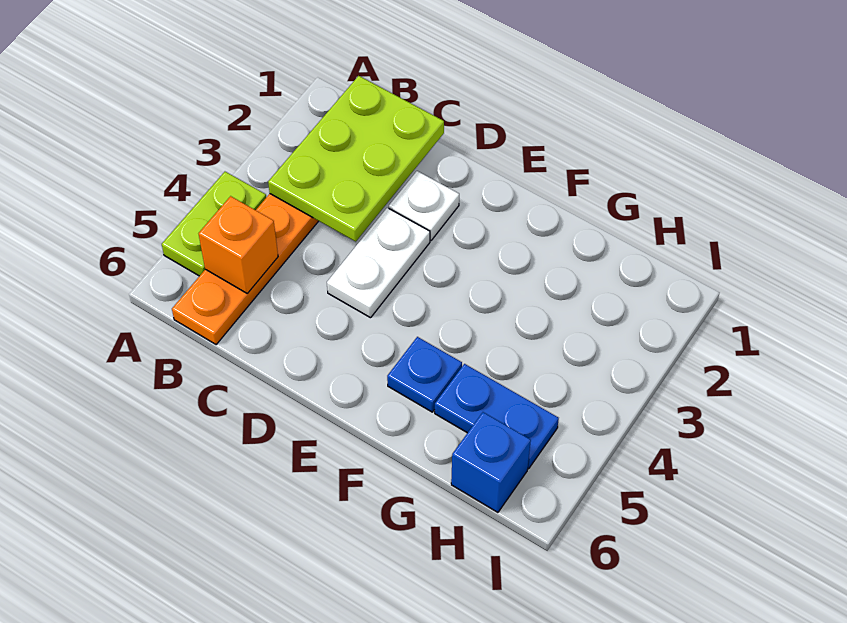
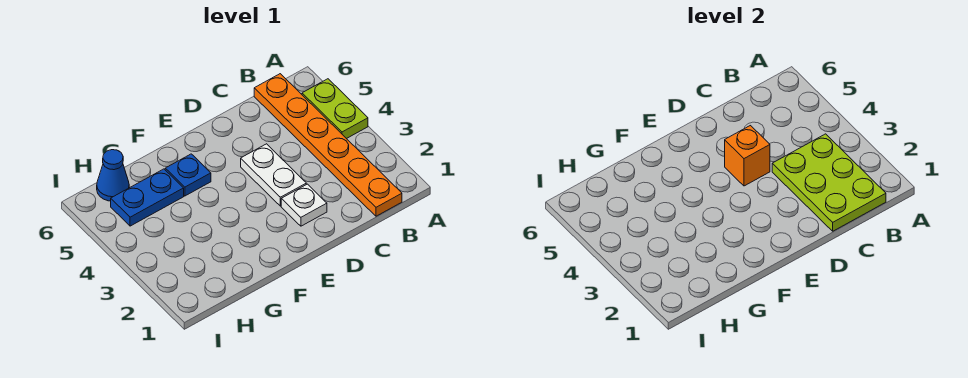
orange 1x1 brick [199,196,278,294] -> orange 1x1 brick moved to [725,126,770,186]
blue 1x1 brick [451,412,531,512] -> blue 1x1 cone [97,150,129,201]

